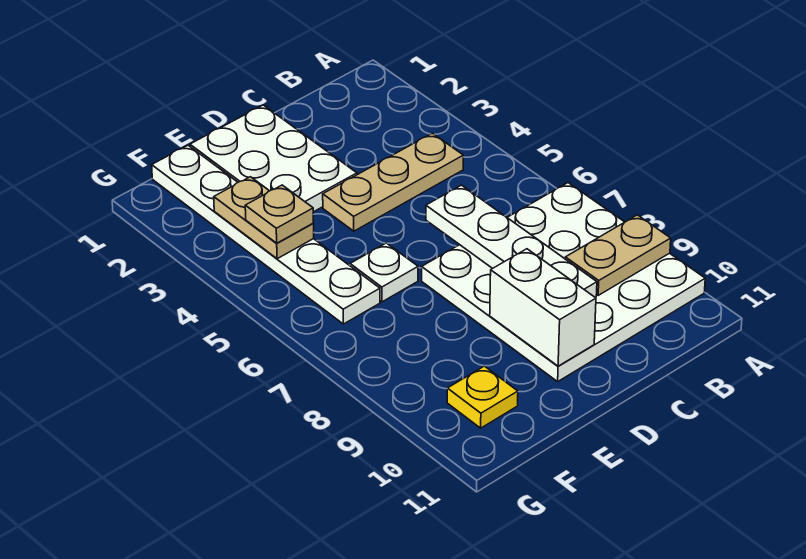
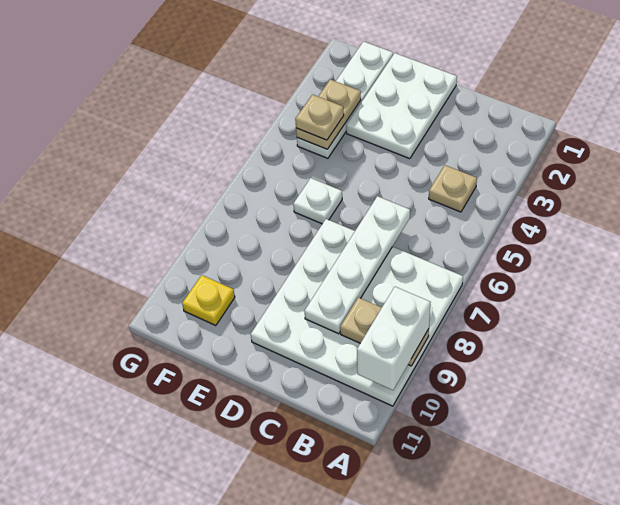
tan 1x3 plate [323,133,463,231] -> tan 1x1 plate [429,165,477,212]
white 1x2 brick [490,249,596,366] -> white 1x2 brick moved to [357,287,431,390]
white 1x6 plate [152,145,380,324] -> white 1x4 plate [297,41,393,158]

